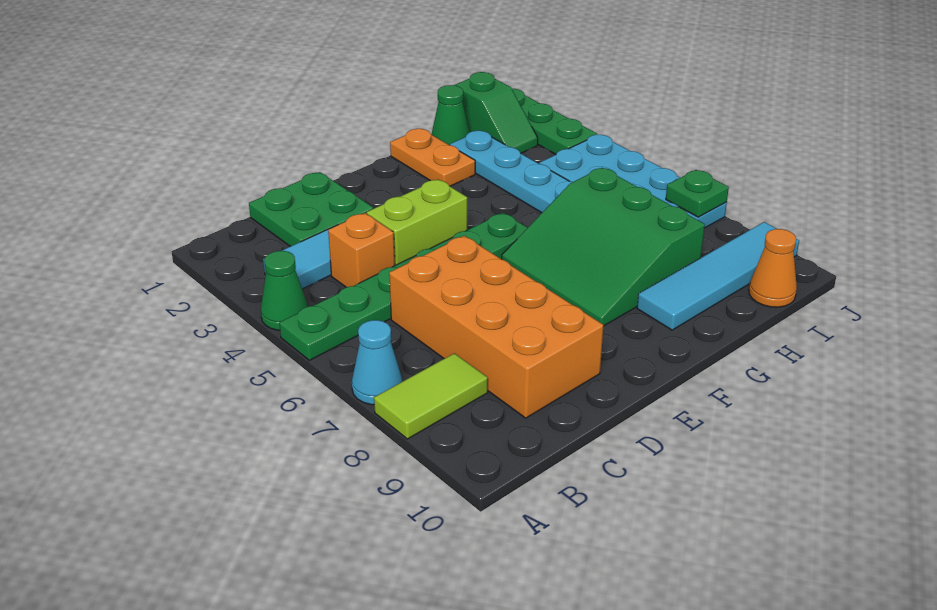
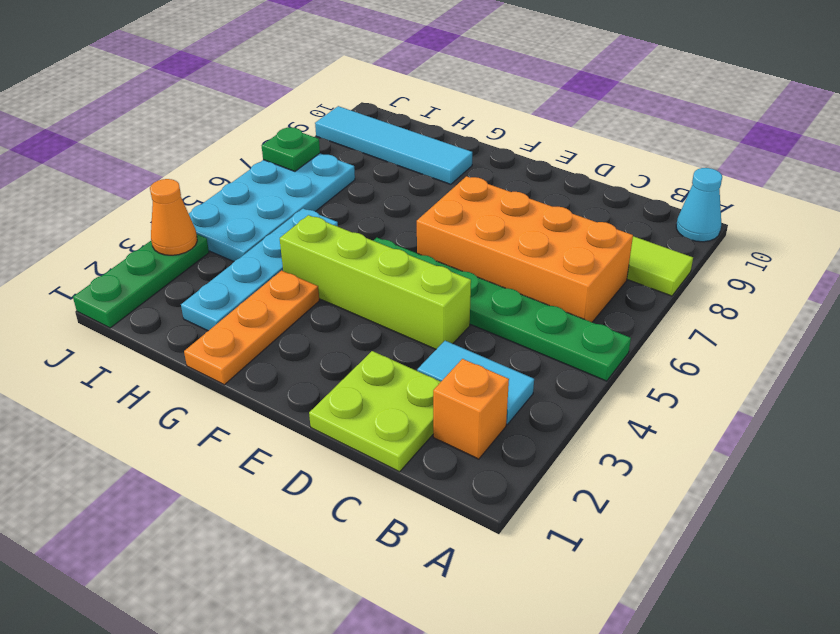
green 1x1 cone [261,251,308,330] -> none
cyan 1x1 cone [352,320,402,405] -> cyan 1x1 cone moved to [676,168,722,242]
green 2x2 plate [249,172,373,246] -> lime 2x2 plate [309,351,441,472]
orange 1x1 brick [328,213,395,287] -> orange 1x1 brick moved to [433,359,509,459]
orange 2x4 brick [389,236,603,418] -> orange 2x4 brick turned to [417,176,633,322]
lime 1x2 brick [367,179,467,265] -> lime 1x4 brick [280,215,471,349]
green 3x3 slope [502,168,705,326] -> none
orange 1x2 plate [390,129,475,186] -> orange 1x3 plate [184,271,319,385]
green 1x1 cone [431,85,470,145] -> none
green 1x2 slope [455,72,538,153] -> none
orange 1x1 cone [749,229,797,307] -> orange 1x1 cone moved to [150,179,197,255]

